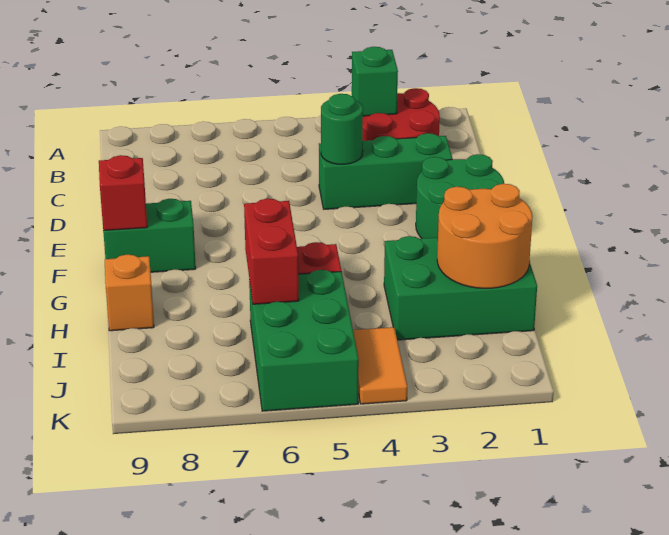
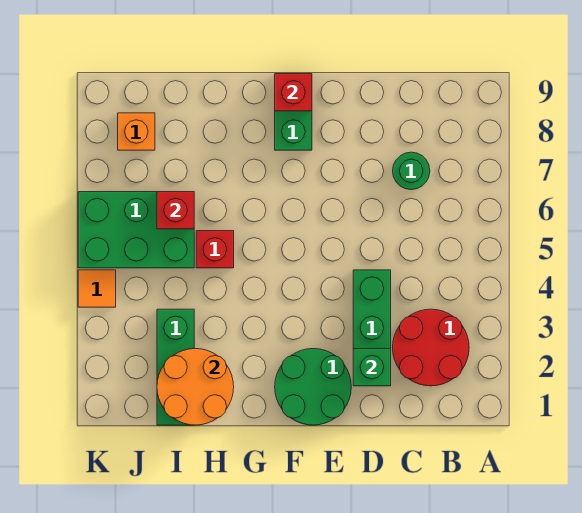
green 1x1 brick [352,47,398,116] -> green 1x1 brick moved to [353,349,391,386]
green 1x1 round brick [321,94,363,164] -> green 1x1 round brick moved to [393,152,430,190]
green 2x3 brick [384,236,537,340] -> green 1x3 brick [157,309,194,425]
red 1x2 brick [244,199,299,304] -> red 1x1 brick [157,192,194,229]
orange 1x1 brick [105,255,154,331] -> orange 1x1 brick moved to [118,113,155,150]
orange 1x2 tile [353,327,407,404] -> orange 1x1 tile [78,270,116,307]

